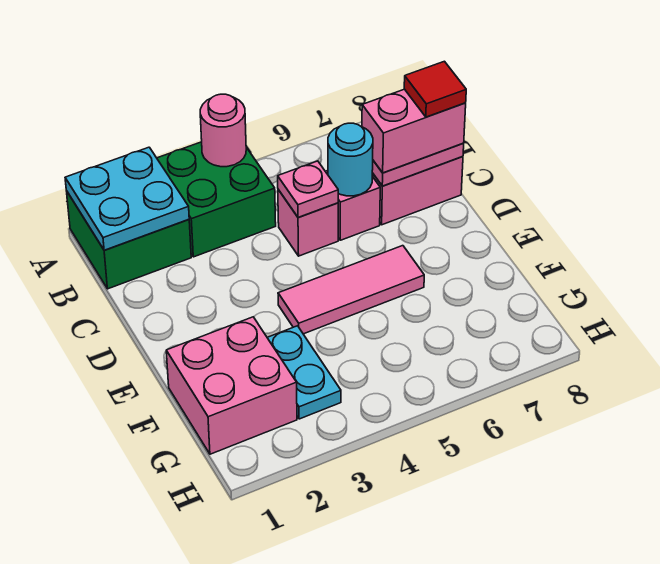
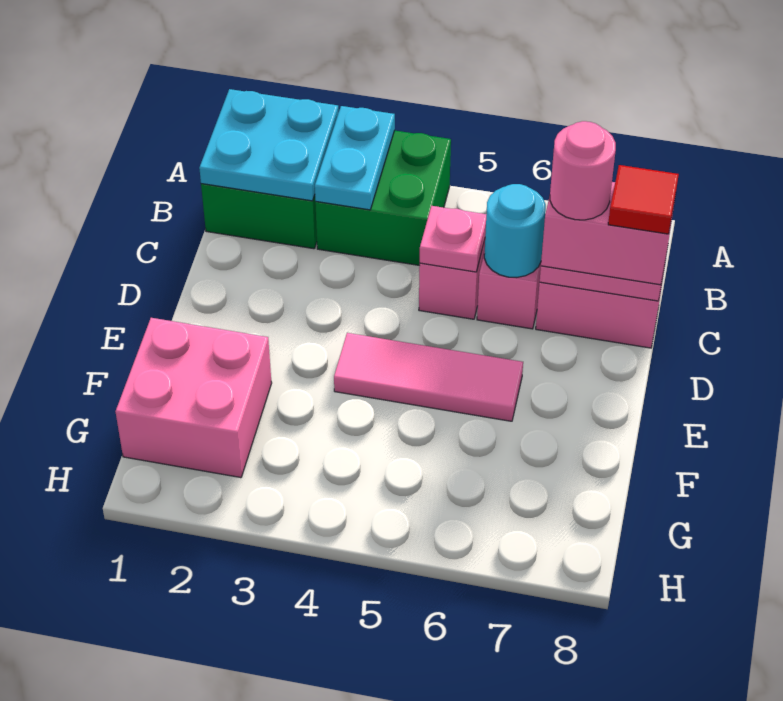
pink 1x1 round brick [200,94,246,167] -> pink 1x1 round brick moved to [550,121,616,220]
cyan 1x2 plate [267,326,341,419] -> cyan 1x2 plate moved to [315,106,395,210]

